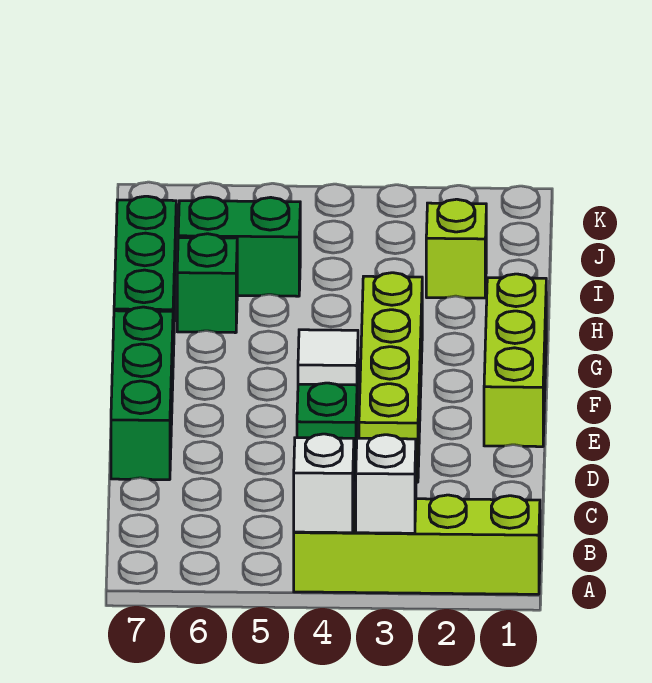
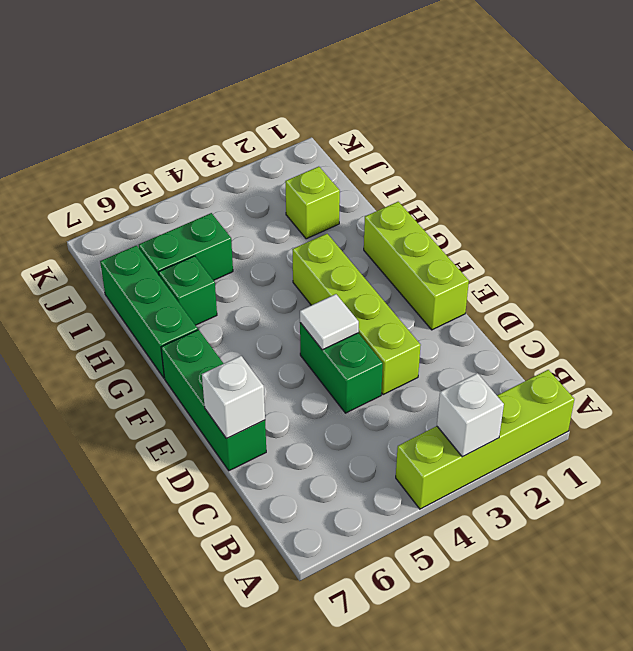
white 1x1 brick [294,434,354,533] -> white 1x1 brick moved to [202,356,265,439]

